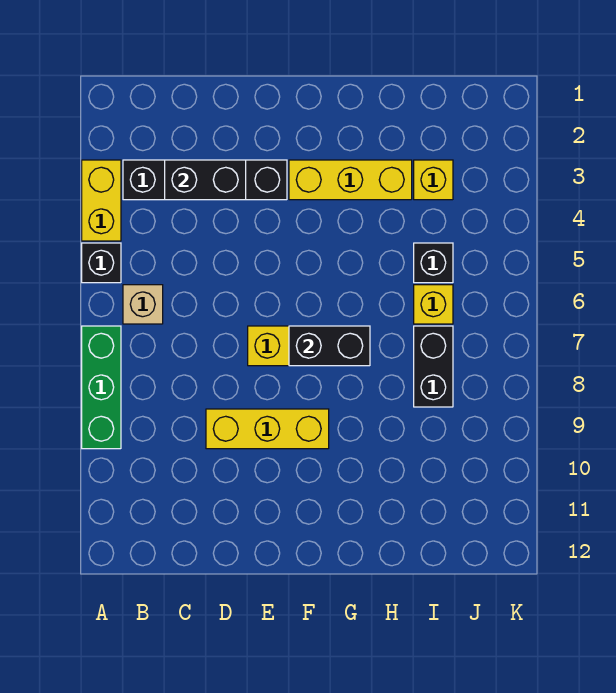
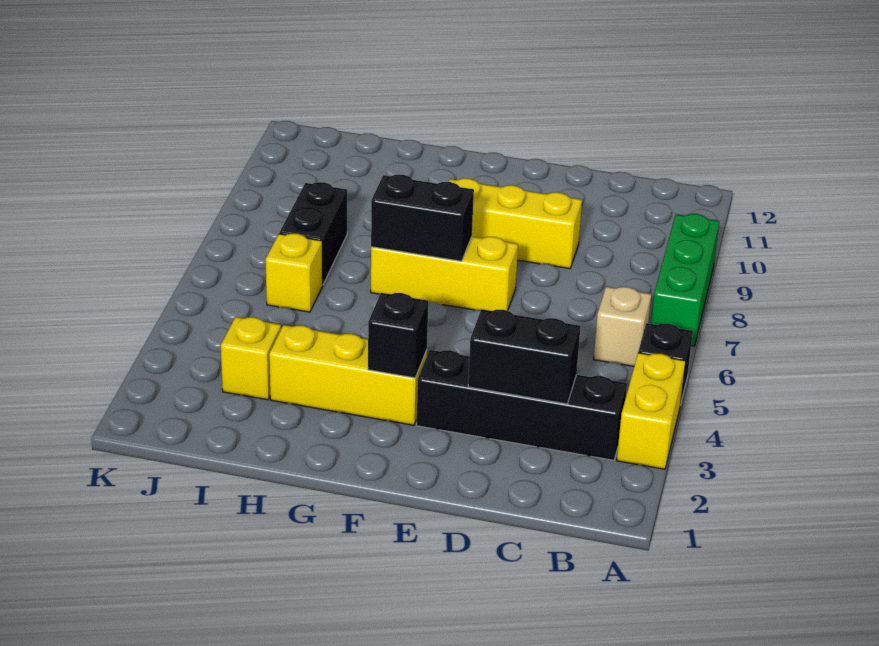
black 1x1 brick [414,243,453,283] -> black 1x1 brick moved to [368,293,428,378]

